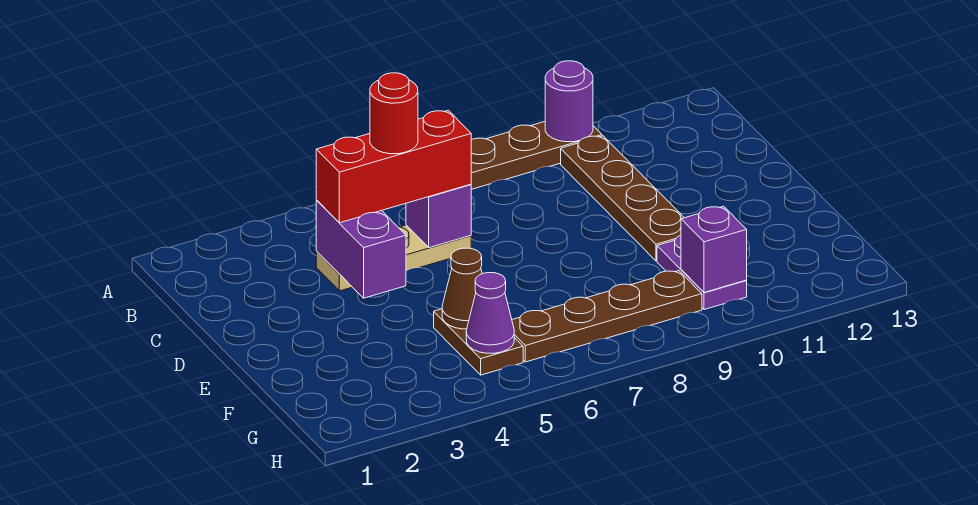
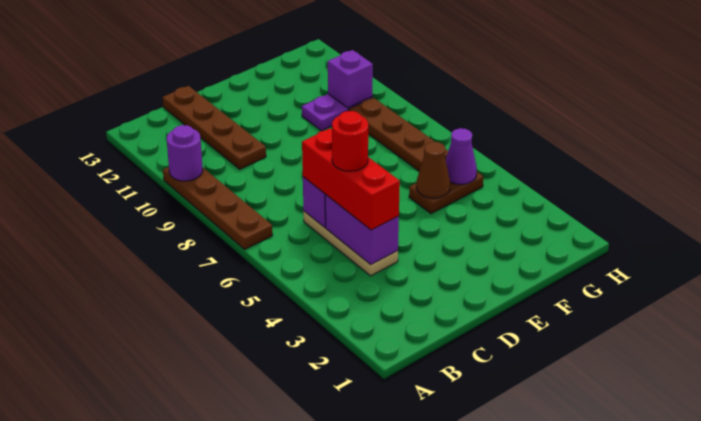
brown 1x4 plate [561,136,684,261] -> brown 1x4 plate turned to [162,86,266,169]
purple 1x2 brick [316,201,406,298] -> purple 1x2 brick turned to [325,195,399,265]

